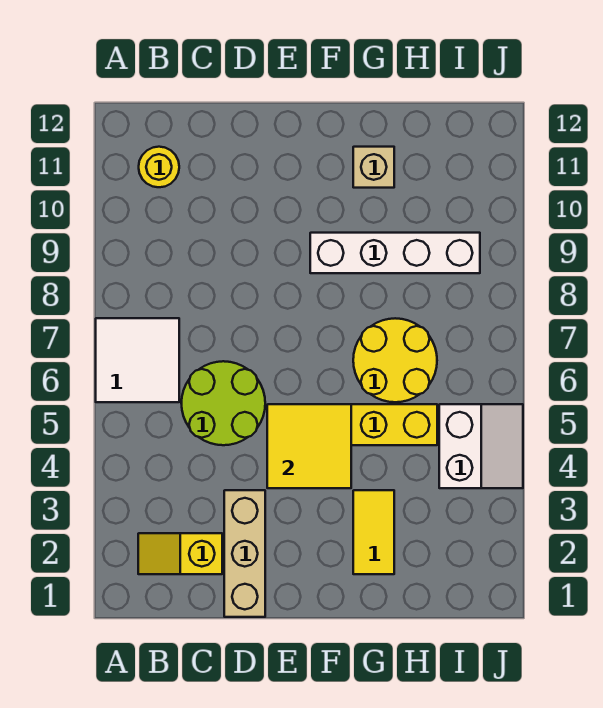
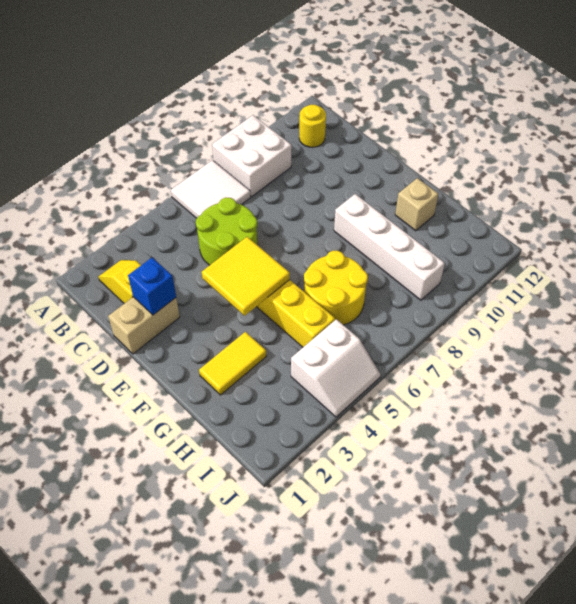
none -> white 2x2 brick [212,115,292,197]
tan 1x3 brick [224,490,265,617] -> tan 1x2 brick [108,297,180,354]
none -> blue 1x1 brick [128,258,176,315]

